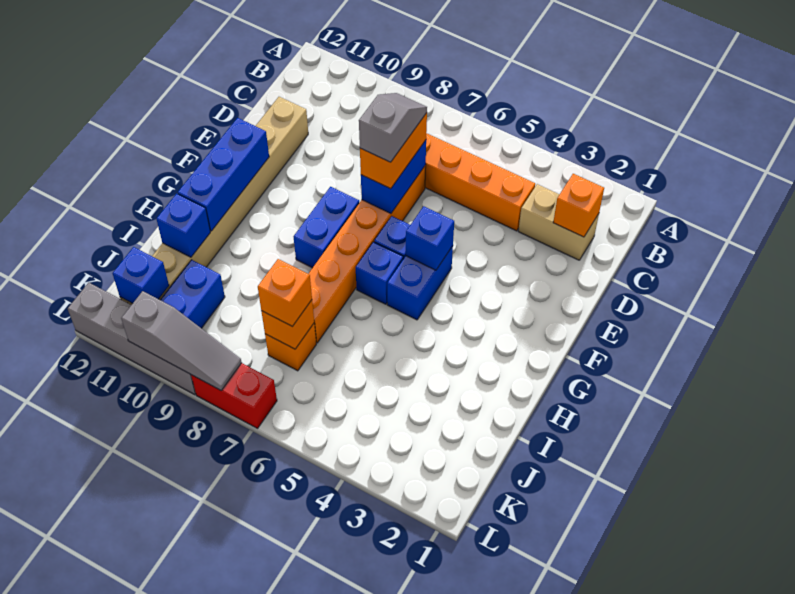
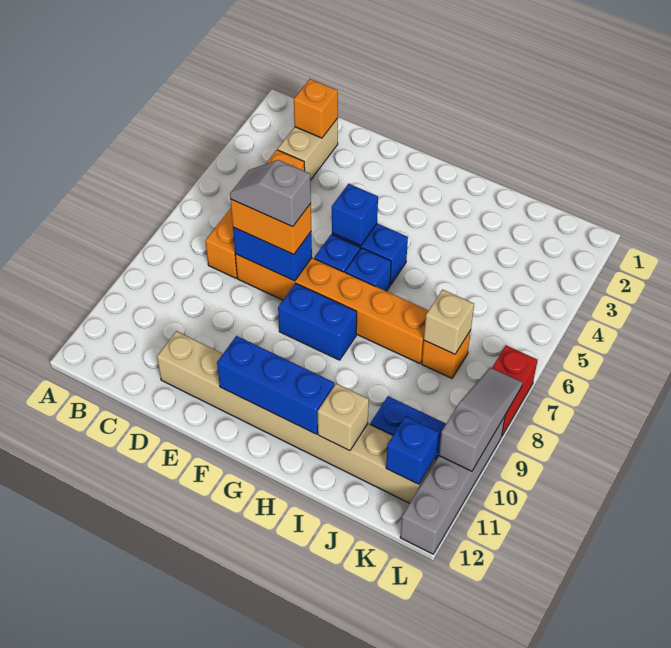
blue 1x1 brick [156,194,210,257] -> tan 1x1 brick [318,383,369,451]
orange 1x1 brick [261,300,314,349] -> tan 1x1 brick [424,290,474,354]
orange 1x1 brick [258,259,312,327] -> none

